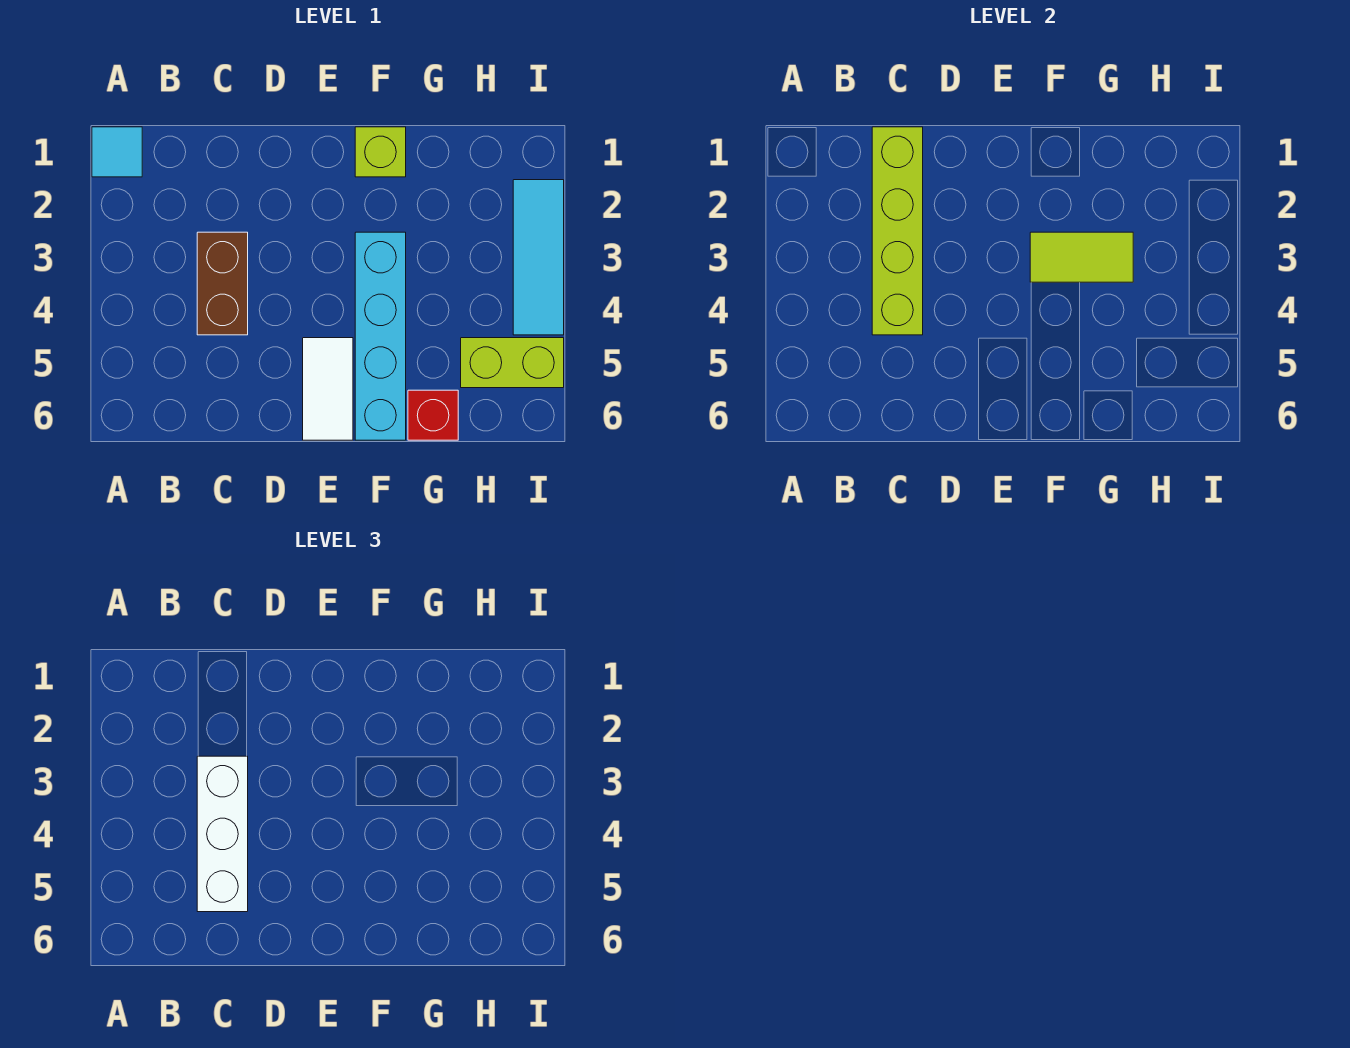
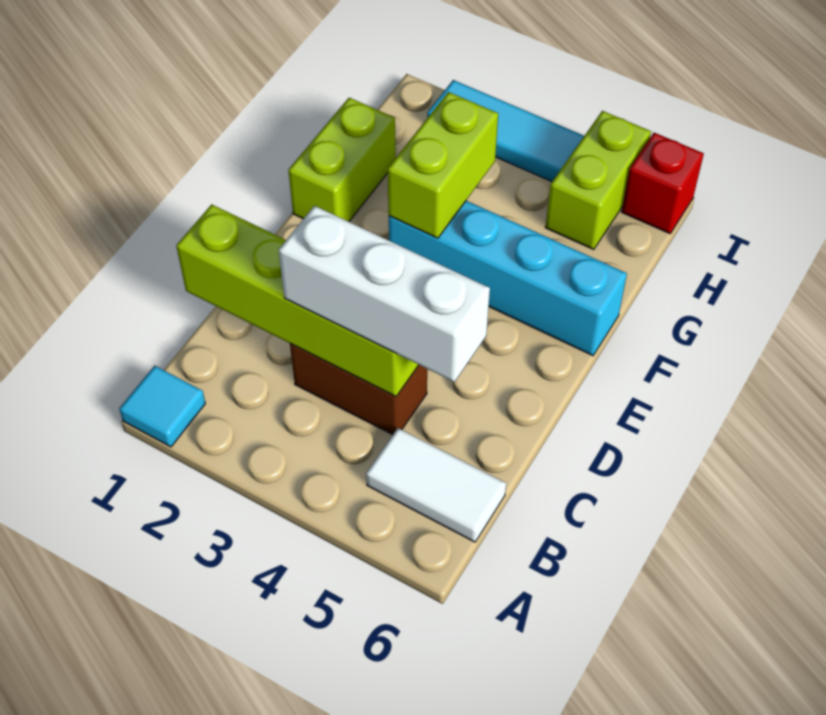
white 1x2 tile [303,338,353,440] -> white 1x2 tile moved to [366,428,506,542]
lime 1x1 brick [355,127,406,177] -> lime 1x2 brick [288,98,396,222]
lime 1x2 tile [1030,232,1133,282] -> lime 1x2 brick [388,92,498,238]
red 1x1 brick [408,390,458,440] -> red 1x1 brick moved to [622,133,704,234]

